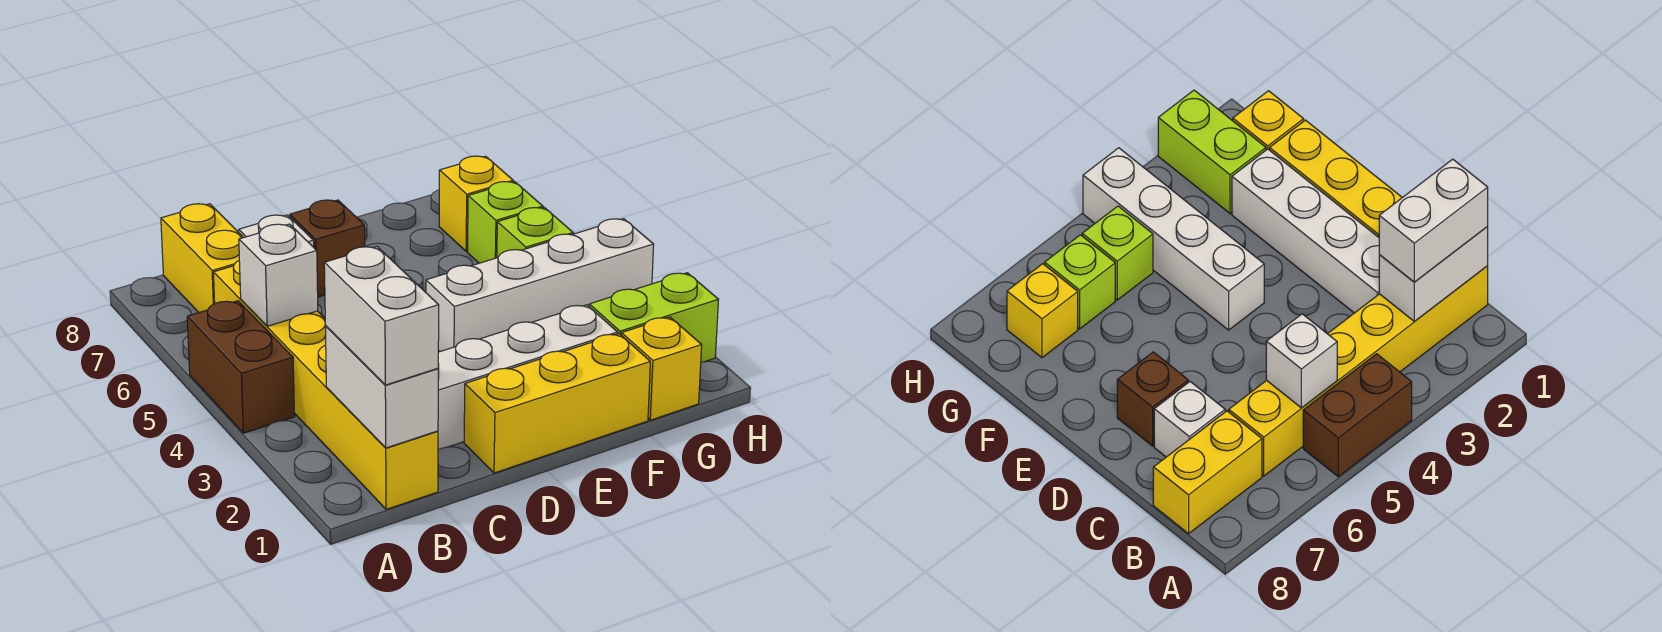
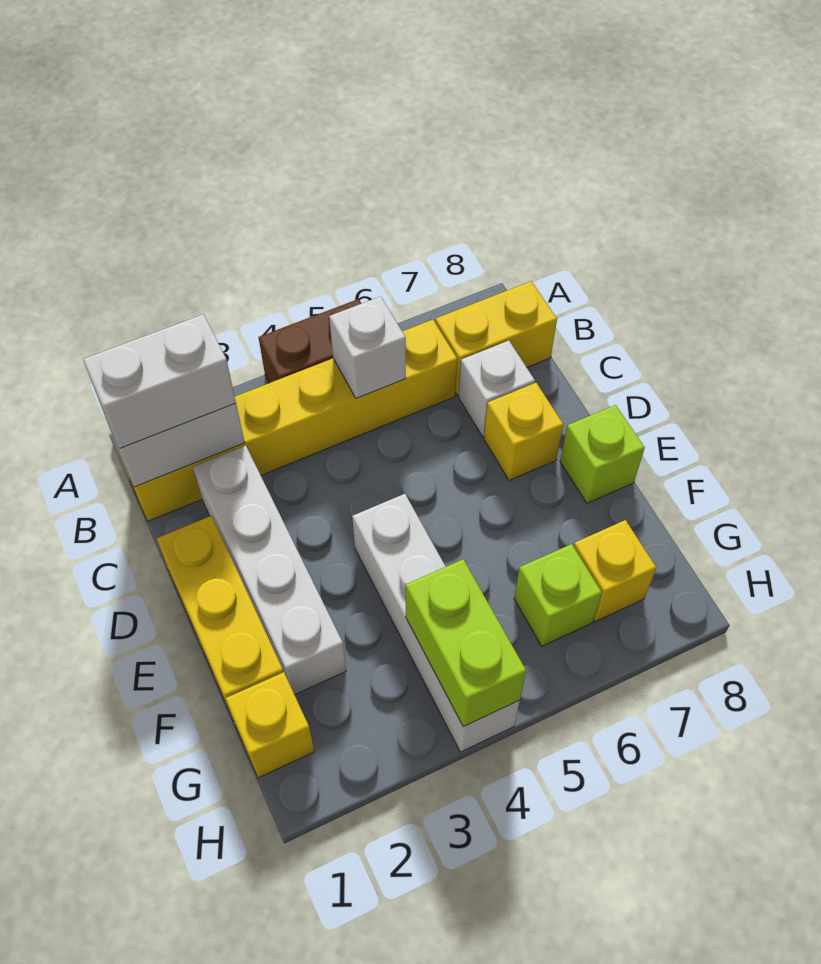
brown 1x1 brick [290,200,365,297] -> yellow 1x1 brick [484,383,563,480]
lime 1x2 brick [589,273,719,362] -> lime 1x2 brick moved to [406,559,526,727]
lime 1x1 brick [497,208,573,258] -> lime 1x1 brick moved to [560,405,645,503]

